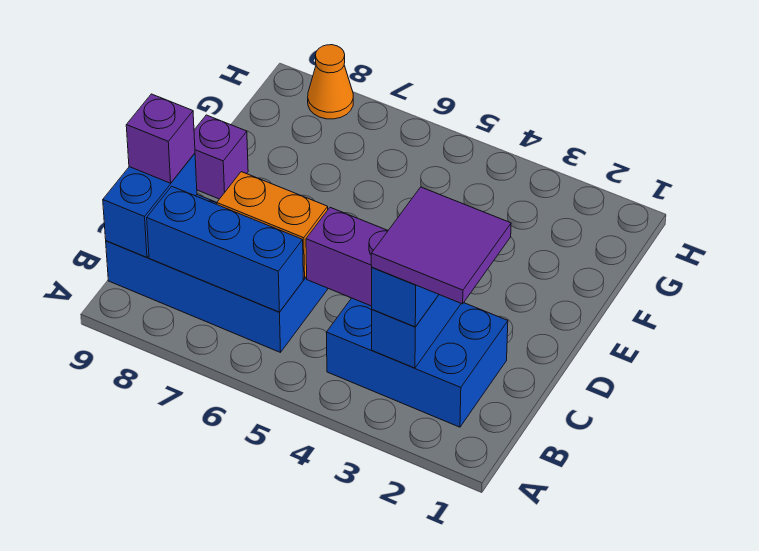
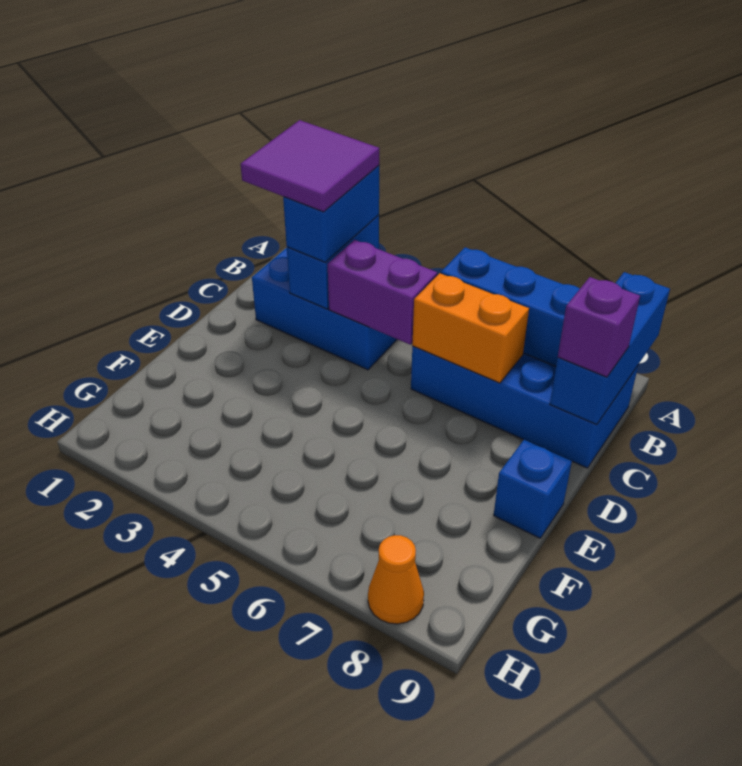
blue 1x2 brick [103,153,197,257] -> blue 1x3 brick [550,272,670,425]
purple 1x1 brick [194,115,248,199] -> blue 1x1 brick [494,440,572,538]

